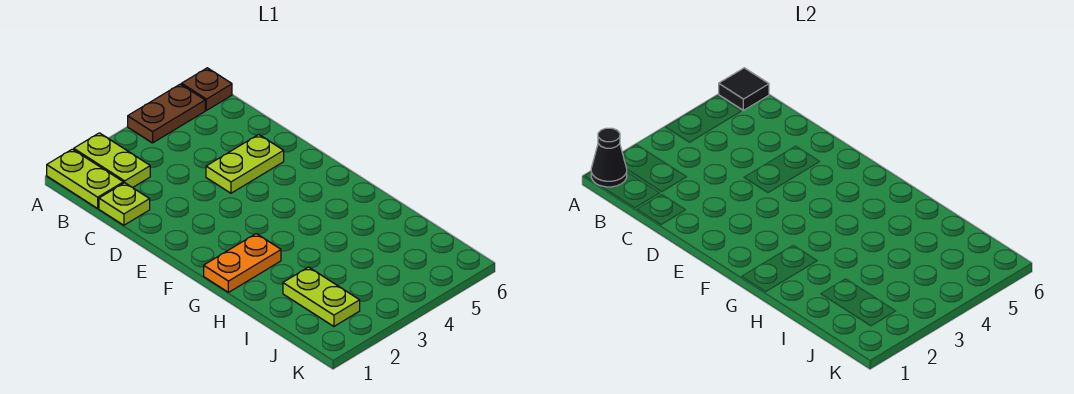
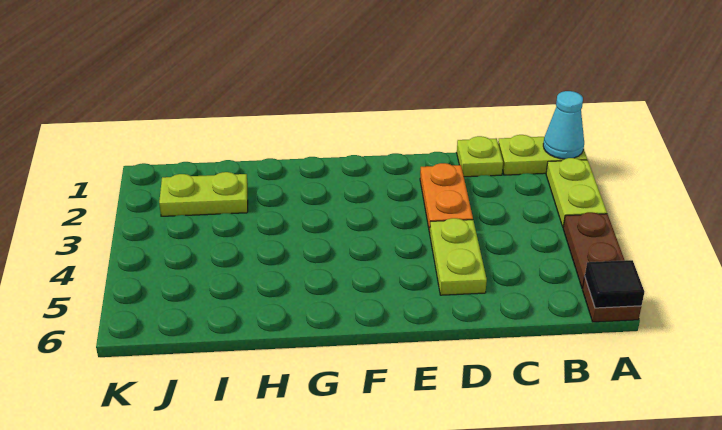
black 1x1 cone [591,128,627,187] -> cyan 1x1 cone [543,91,584,159]
lime 1x2 plate [74,133,150,187] -> lime 1x2 plate turned to [546,158,607,227]
orange 1x2 plate [204,234,281,292] -> orange 1x2 plate moved to [420,163,473,233]

